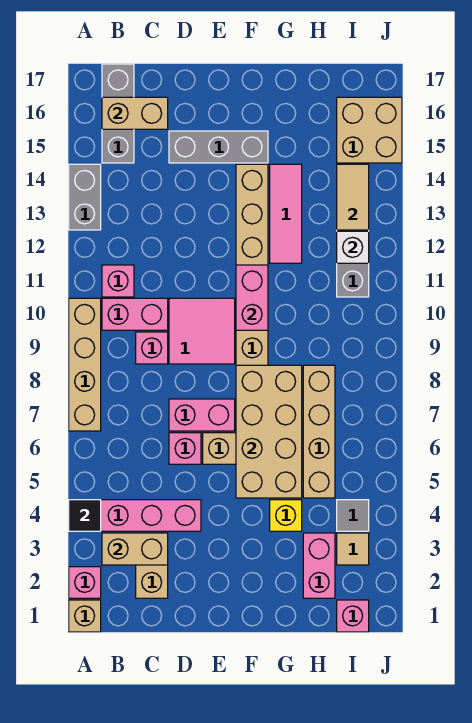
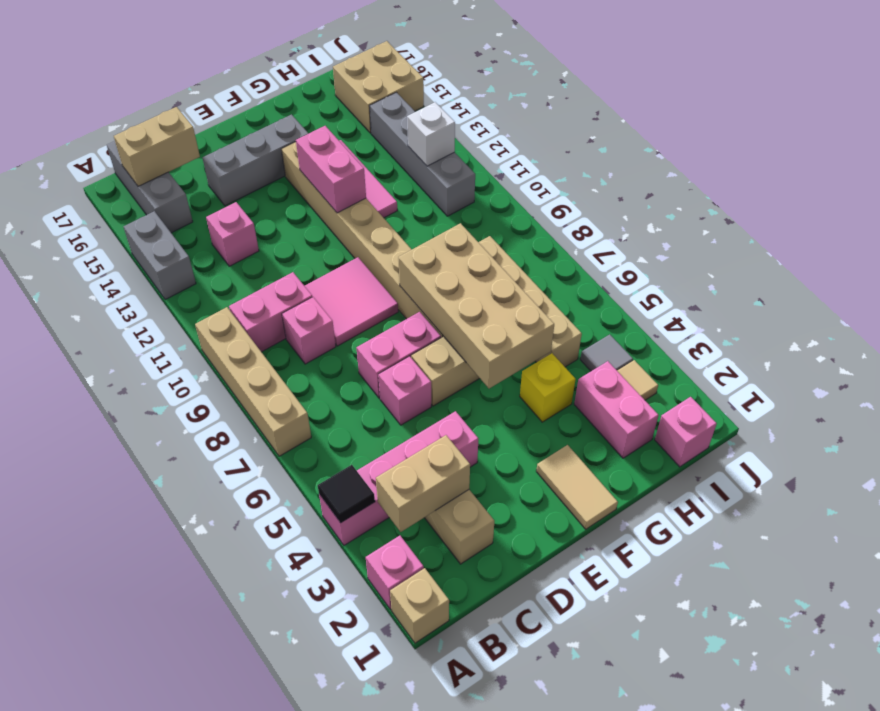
pink 1x1 brick [102,265,134,297] -> pink 1x1 brick moved to [206,202,259,266]
pink 1x2 brick [236,265,268,330] -> pink 1x2 brick moved to [296,126,366,213]
tan 1x2 tile [337,164,369,230] -> tan 1x2 tile moved to [536,445,618,529]

